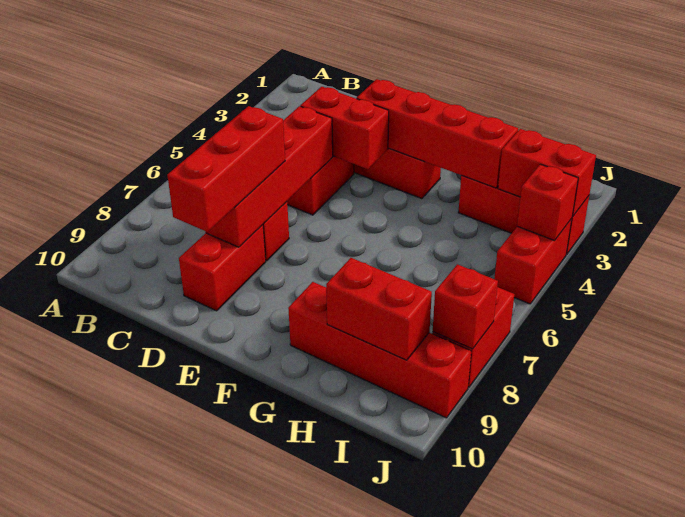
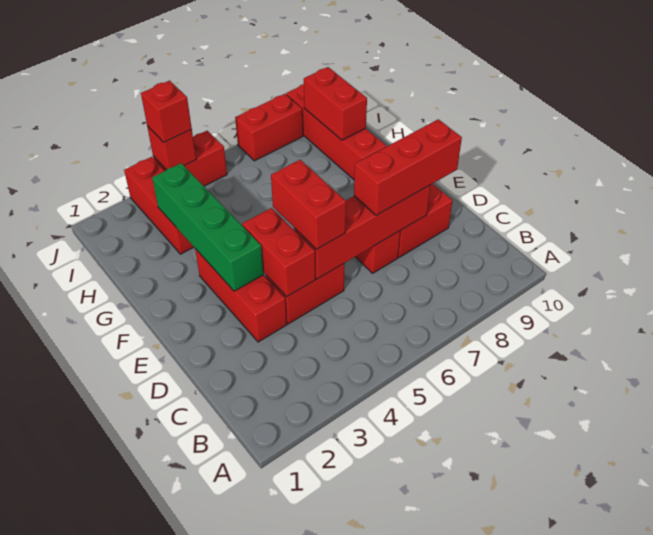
red 1x4 brick [357,79,518,188] -> green 1x4 brick [152,163,263,291]
red 1x2 brick [498,129,596,216] -> red 1x2 brick moved to [271,160,346,249]
red 1x1 brick [433,264,498,349] -> red 1x1 brick moved to [141,81,192,142]

